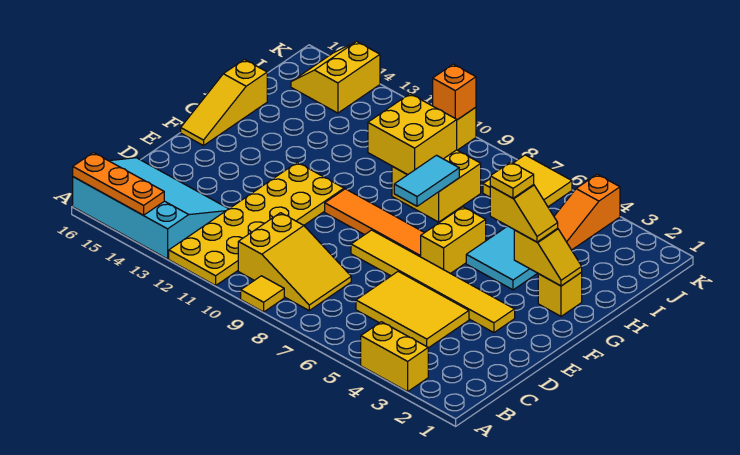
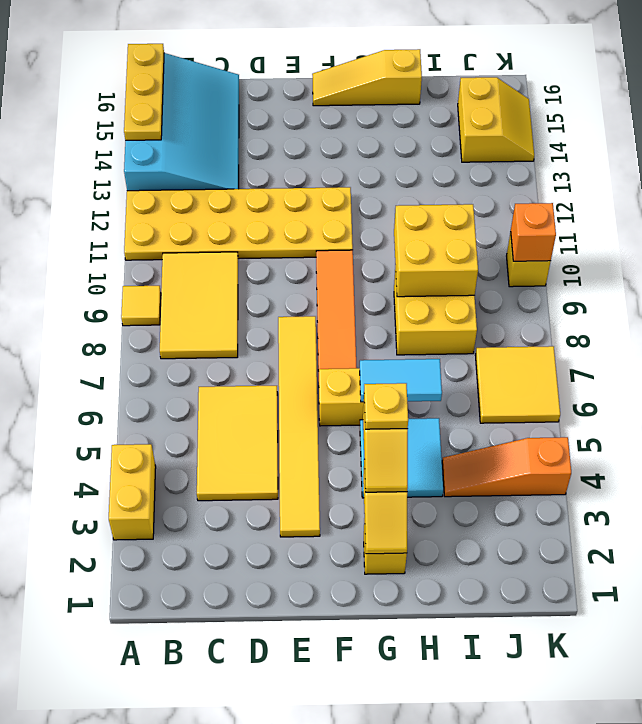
orange 1x3 plate [73,152,164,215] -> yellow 1x3 plate [124,44,164,140]
yellow 2x3 slope [238,213,351,310] -> yellow 2x3 tile [160,252,238,359]
cyan 1x2 tile [394,155,459,206] -> cyan 1x2 tile moved to [360,359,442,402]
yellow 2x2 slope [291,41,380,113] -> yellow 2x2 slope turned to [458,77,534,162]

